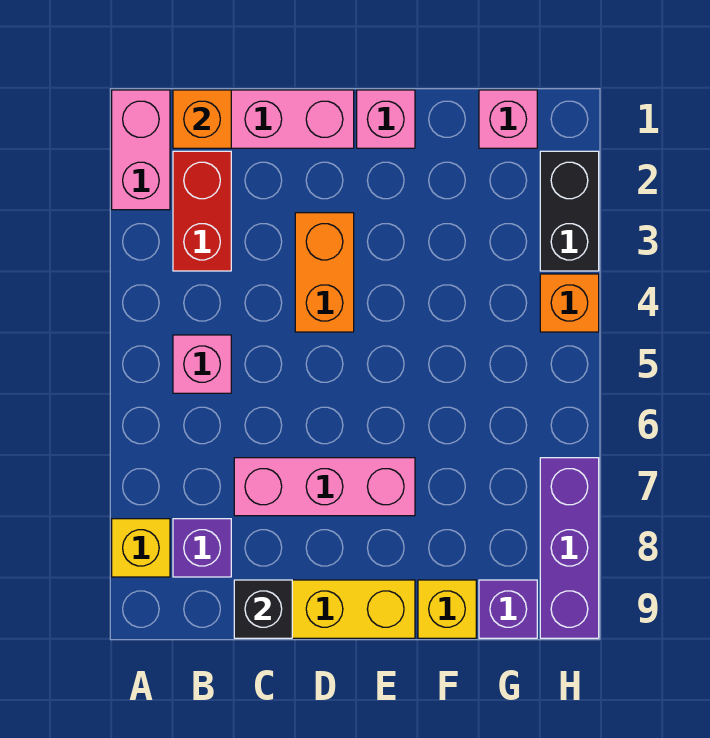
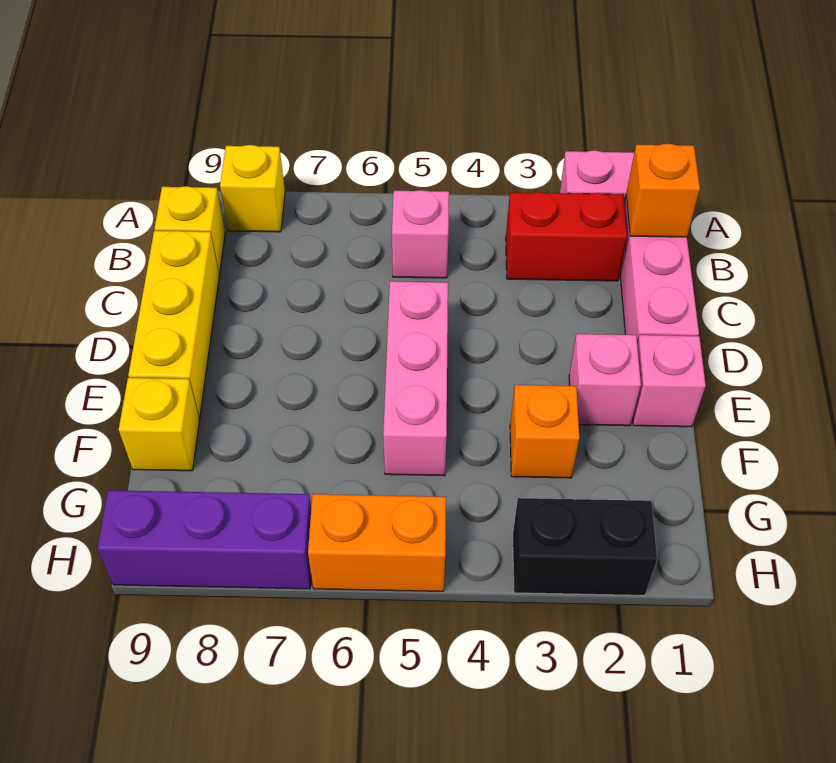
purple 1x1 brick [173,519,231,577] -> none
none -> yellow 1x1 brick [154,186,225,274]
pink 1x3 brick [234,458,415,516] -> pink 1x3 brick moved to [383,281,448,476]
black 1x1 brick [234,580,292,638] -> none
orange 1x2 brick [295,213,354,332] -> orange 1x2 brick moved to [308,494,446,591]
pink 1x1 brick [479,90,537,148] -> pink 1x1 brick moved to [569,334,641,426]
purple 1x1 brick [479,580,537,638] -> none
orange 1x1 brick [540,274,599,332] -> orange 1x1 brick moved to [510,385,579,478]

